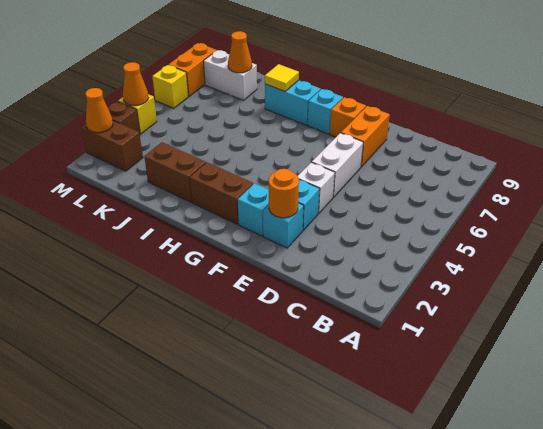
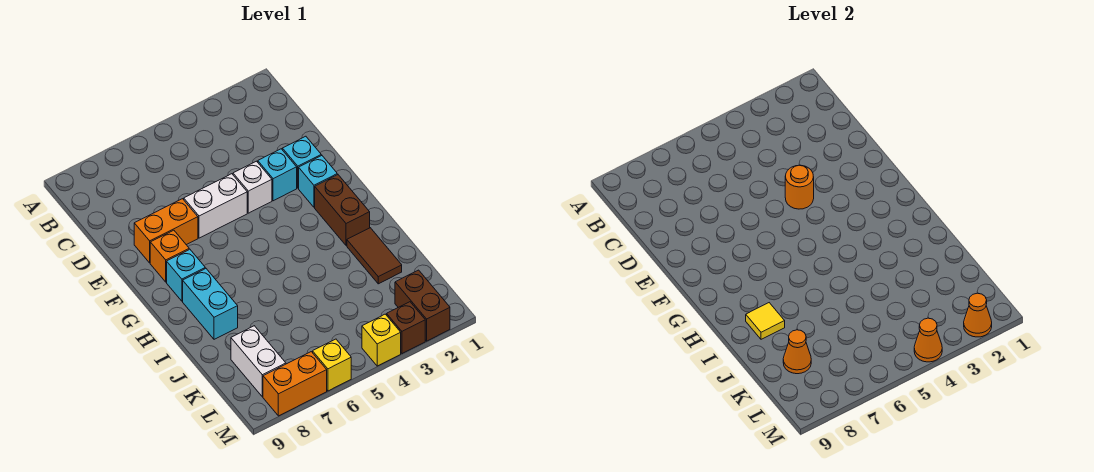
orange 1x1 round brick [269,169,299,218] -> orange 1x1 round brick moved to [785,165,814,209]
brown 1x2 brick [144,142,206,202] -> brown 1x2 tile [347,228,402,284]

